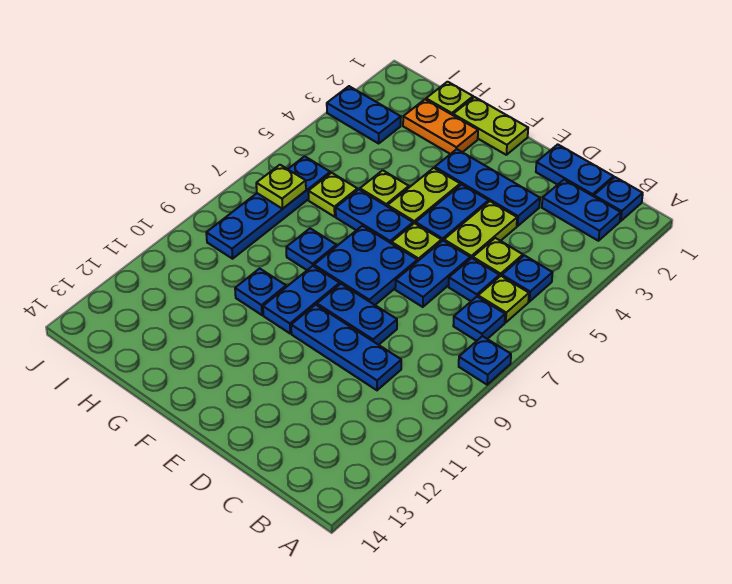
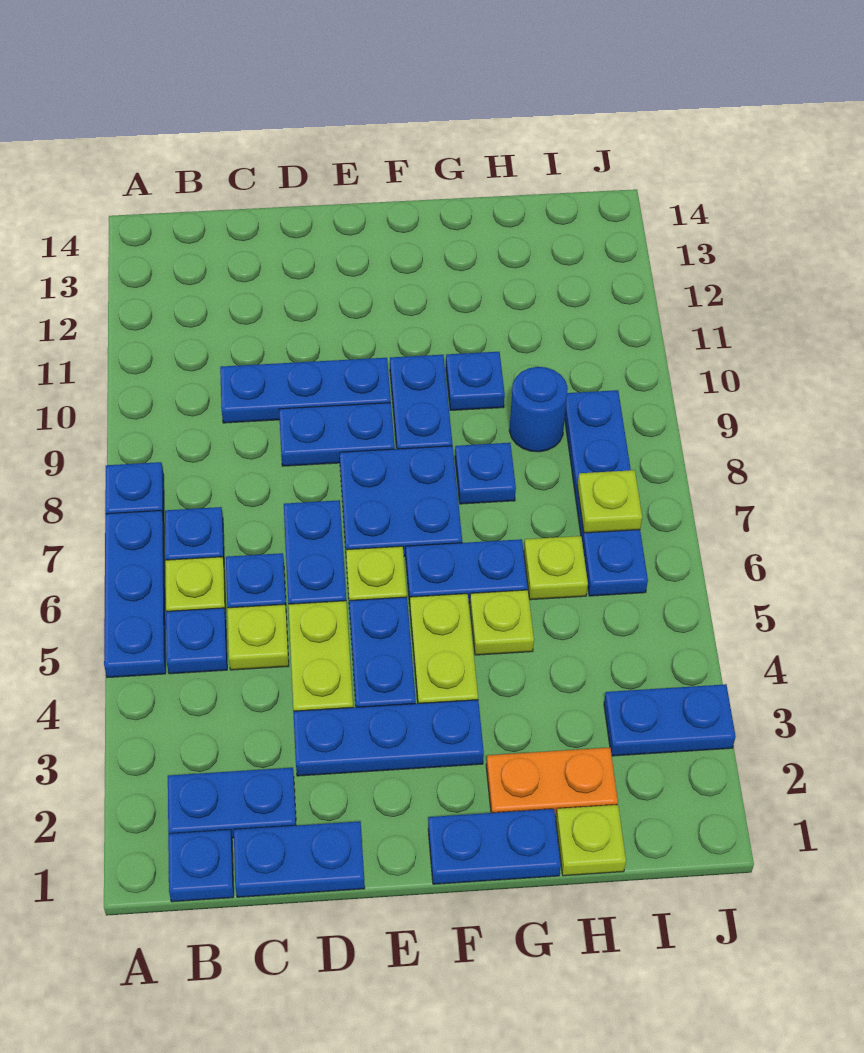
none -> blue 1x3 plate [104,511,166,678]
lime 1x2 plate [453,97,528,155] -> blue 1x2 plate [428,809,561,884]
none -> blue 1x1 round brick [509,367,568,452]

